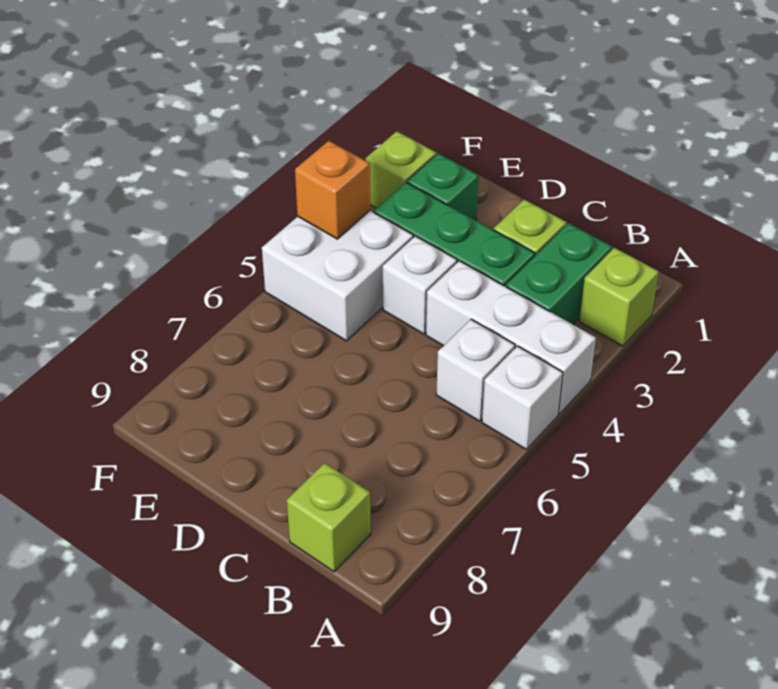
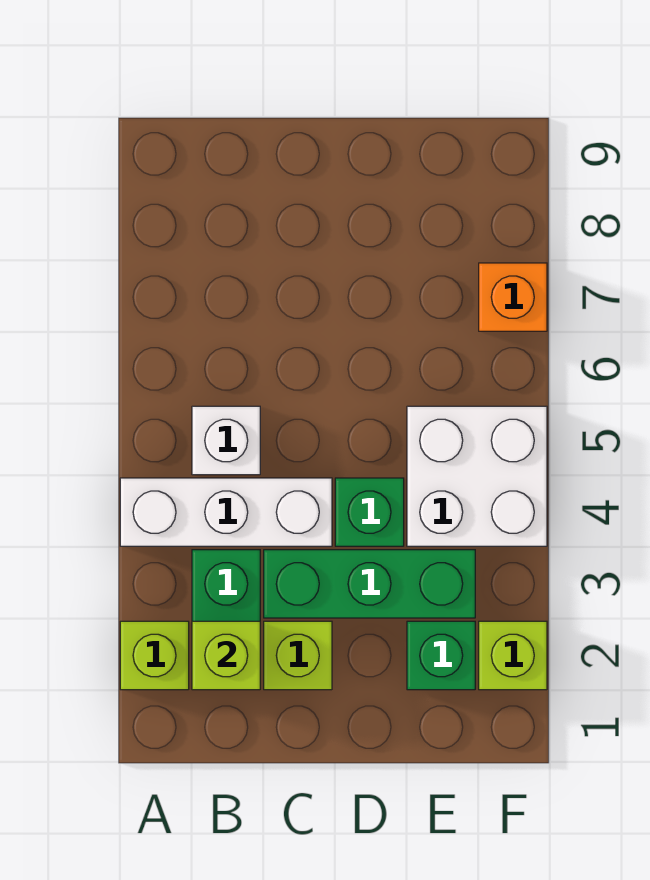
white 1x1 brick [482,346,563,449] -> none
lime 1x1 brick [287,463,371,572] -> lime 1x1 brick moved to [192,621,260,690]
white 1x1 brick [383,236,457,334] -> green 1x1 brick [335,478,404,546]
orange 1x1 brick [295,141,370,239] -> orange 1x1 brick moved to [479,263,547,331]

